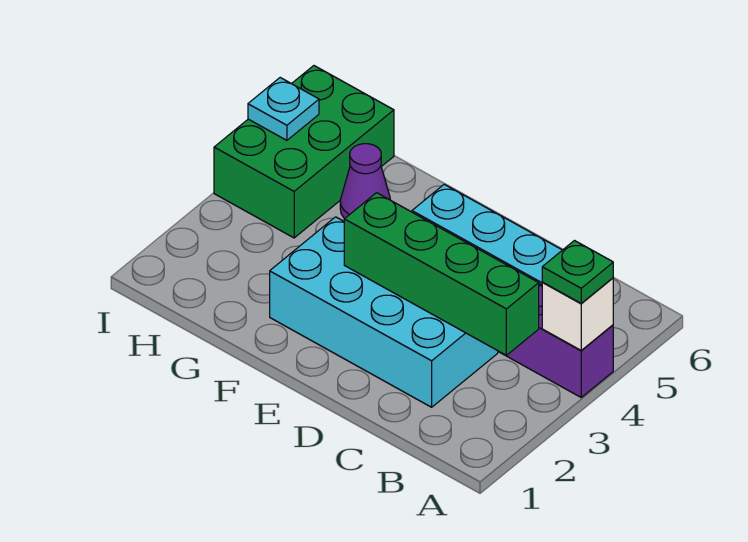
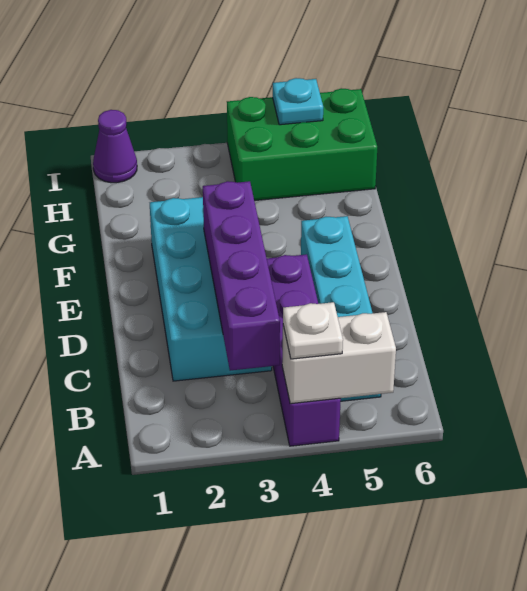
white 1x1 brick [542,278,613,351] -> white 1x2 brick [282,312,396,404]
green 1x1 plate [542,241,613,303] -> white 1x1 plate [283,302,343,359]
green 1x4 brick [344,193,539,355] -> purple 1x4 brick [203,181,280,371]
purple 1x1 cone [340,144,390,219] -> purple 1x1 cone moved to [93,110,137,183]

